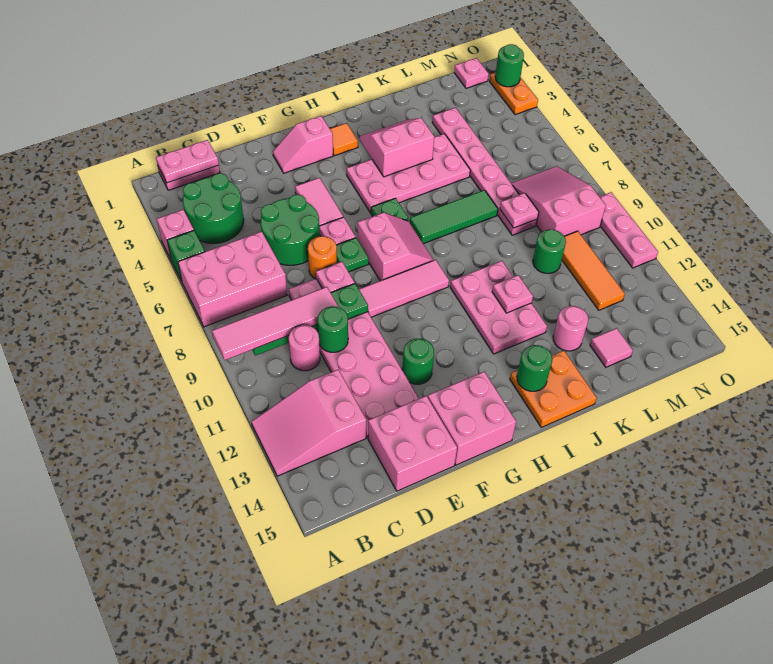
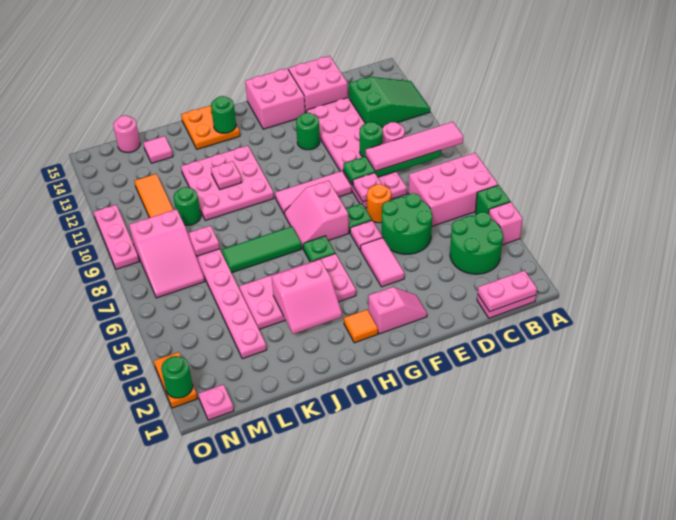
pink 2x3 slope [251,370,366,476] -> green 2x3 slope [349,77,430,127]
pink 2x3 plate [450,261,547,354] -> pink 3x3 plate [181,146,274,221]
pink 1x1 round brick [553,306,588,351] -> pink 1x1 round brick moved to [113,115,140,153]

